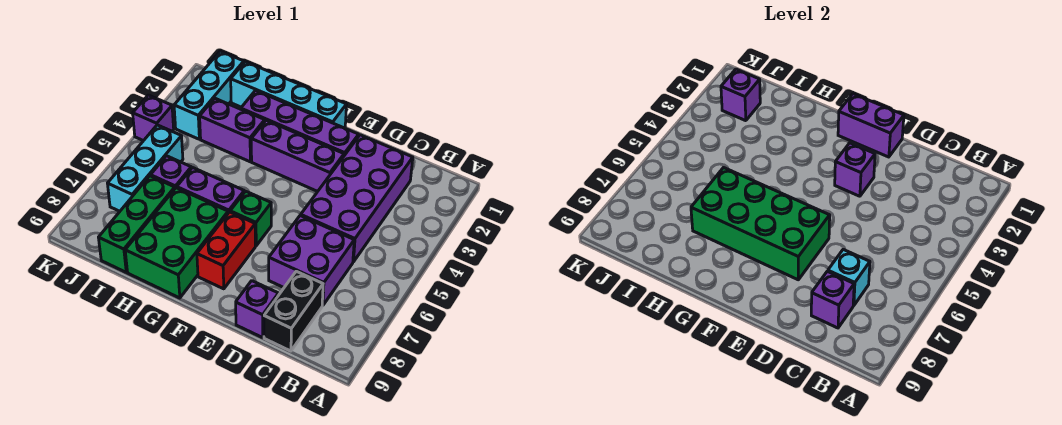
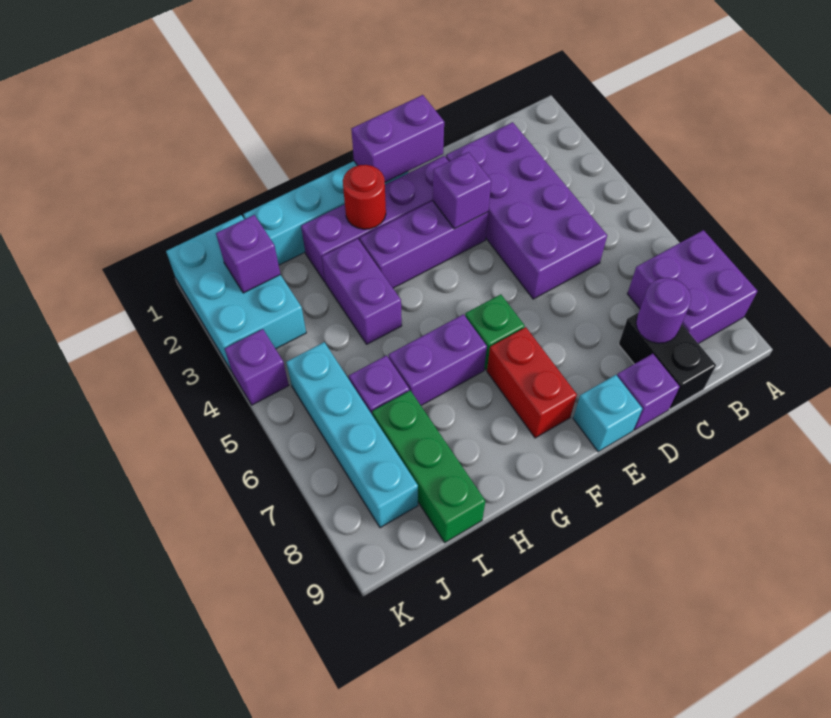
purple 2x2 brick [269,215,354,306] -> purple 2x2 brick moved to [627,230,758,344]
cyan 1x1 brick [828,249,870,306] -> cyan 1x1 brick moved to [573,375,642,452]
purple 1x1 brick [811,271,854,328] -> purple 1x1 round brick [636,278,691,343]
green 2x4 brick [691,168,830,280] -> none
none -> red 1x1 round brick [343,165,386,229]
green 2x3 brick [125,188,228,298] -> none
purple 1x2 brick [200,98,265,162] -> purple 1x2 brick turned to [322,239,402,344]
cyan 1x3 brick [174,51,244,139] -> cyan 2x3 brick [166,215,306,371]
cyan 1x3 brick [107,125,183,211] -> cyan 1x4 brick [286,342,418,528]

